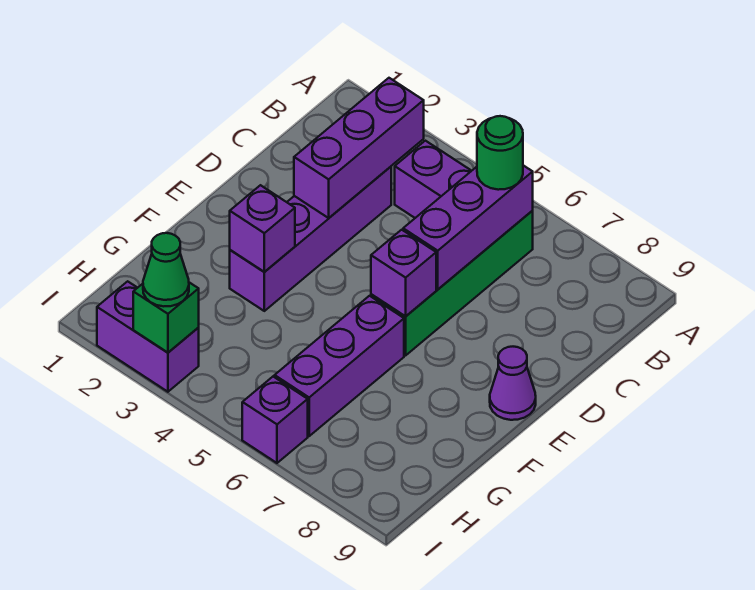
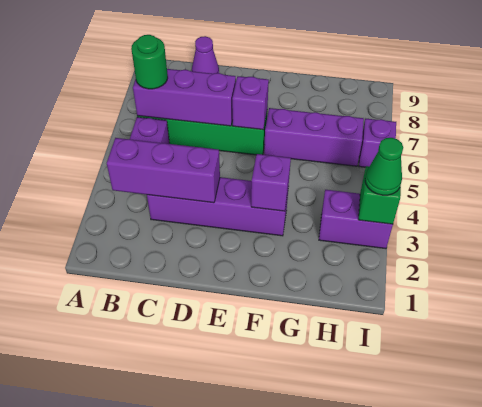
purple 1x1 cone [490,347,536,420] -> purple 1x1 cone moved to [192,36,219,74]
purple 1x2 brick [97,281,199,392] -> purple 1x2 brick turned to [319,190,393,249]

